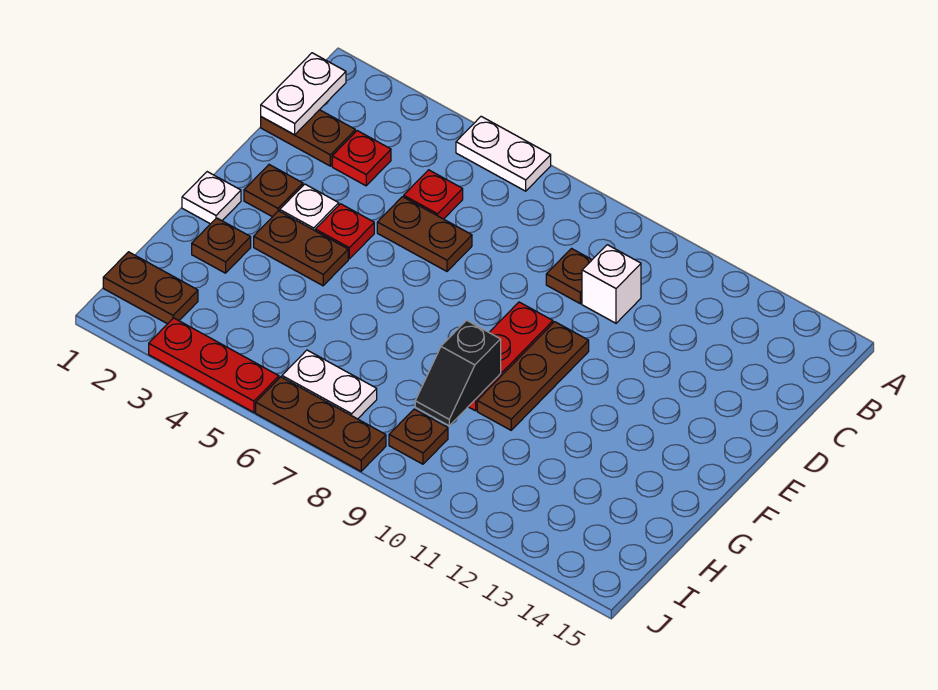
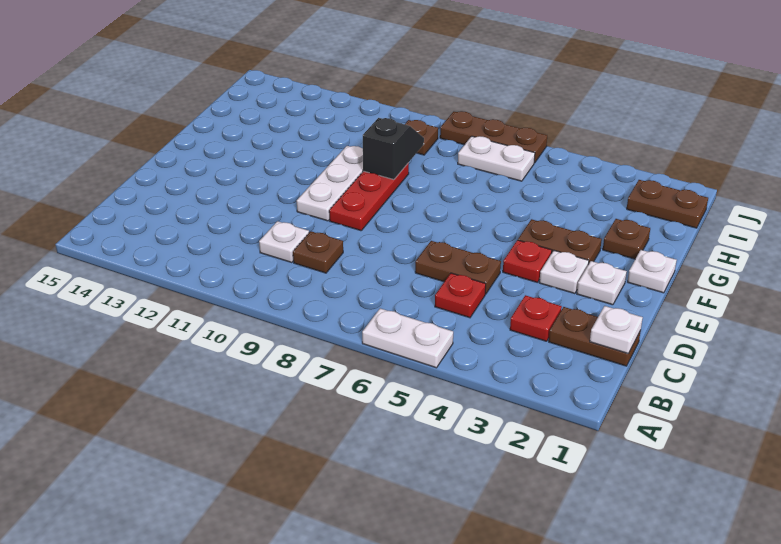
white 1x2 plate [261,53,346,135] -> white 1x1 plate [590,306,643,353]
white 1x1 brick [582,245,641,323] -> white 1x1 plate [259,221,309,263]
brown 1x1 plate [244,165,303,217] -> white 1x1 plate [577,261,627,305]
brown 1x3 plate [477,322,589,430] -> white 1x3 plate [297,146,363,221]
red 1x3 plate [149,318,279,412] -> none

